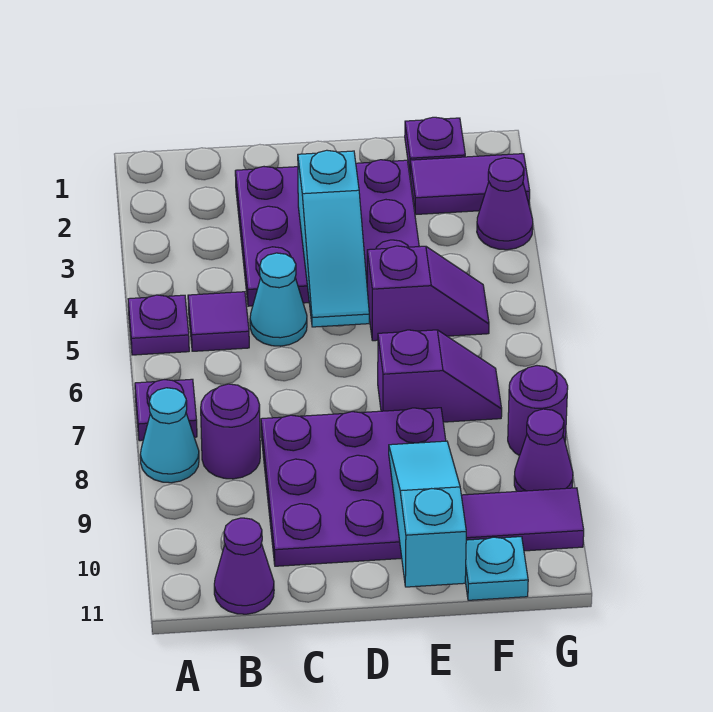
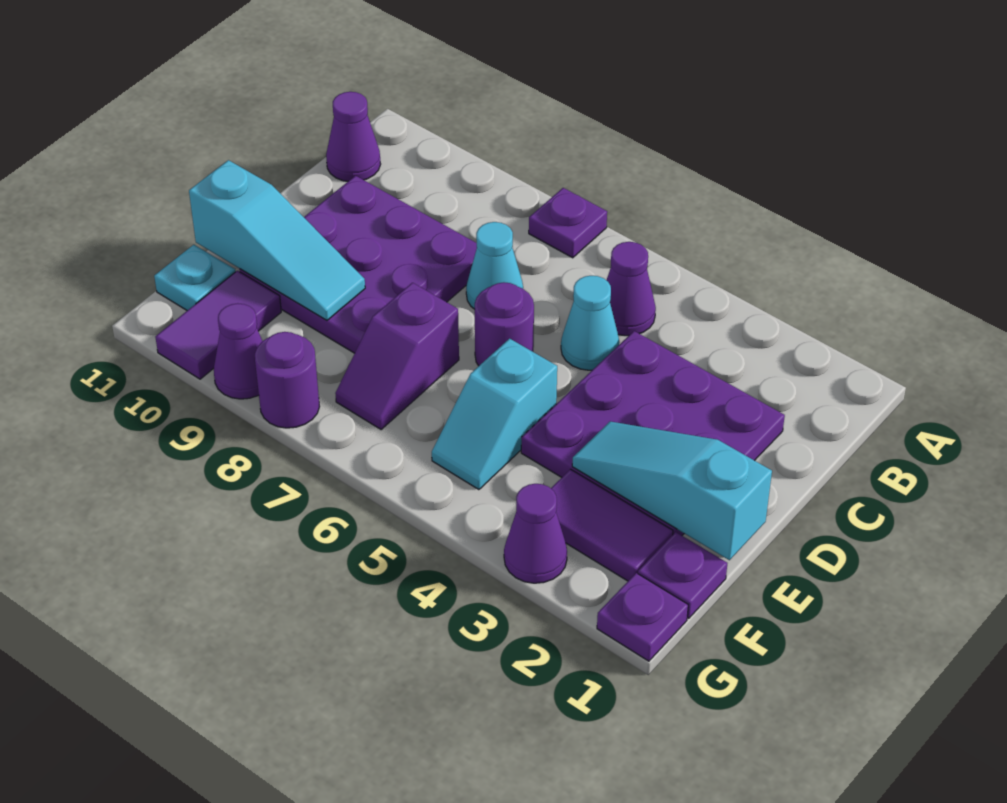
purple 1x1 plate [128,295,189,355] -> purple 1x1 plate moved to [597,573,688,661]
cyan 1x1 cone [140,388,199,483] -> cyan 1x1 cone moved to [466,222,523,309]
purple 1x1 tile [188,292,249,351] -> purple 1x1 cone [606,242,656,336]
purple 1x1 round brick [201,384,260,479] -> purple 1x1 round brick moved to [475,282,534,366]
cyan 1x3 slope [298,150,369,327] -> cyan 1x3 slope moved to [572,422,772,560]
purple 1x2 slope [367,246,489,341] -> cyan 1x2 slope [432,339,557,490]
purple 1x2 tile [410,154,530,214] -> purple 1x2 tile turned to [551,469,673,581]

